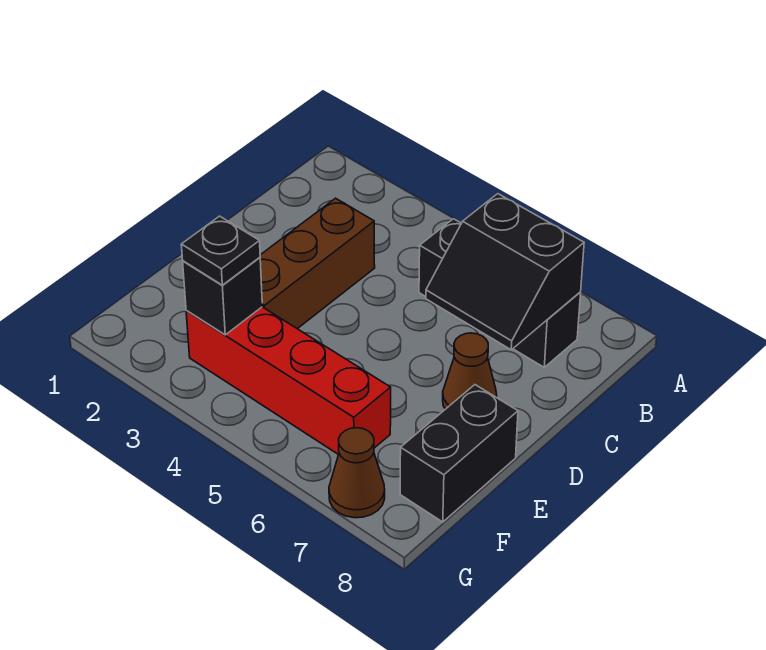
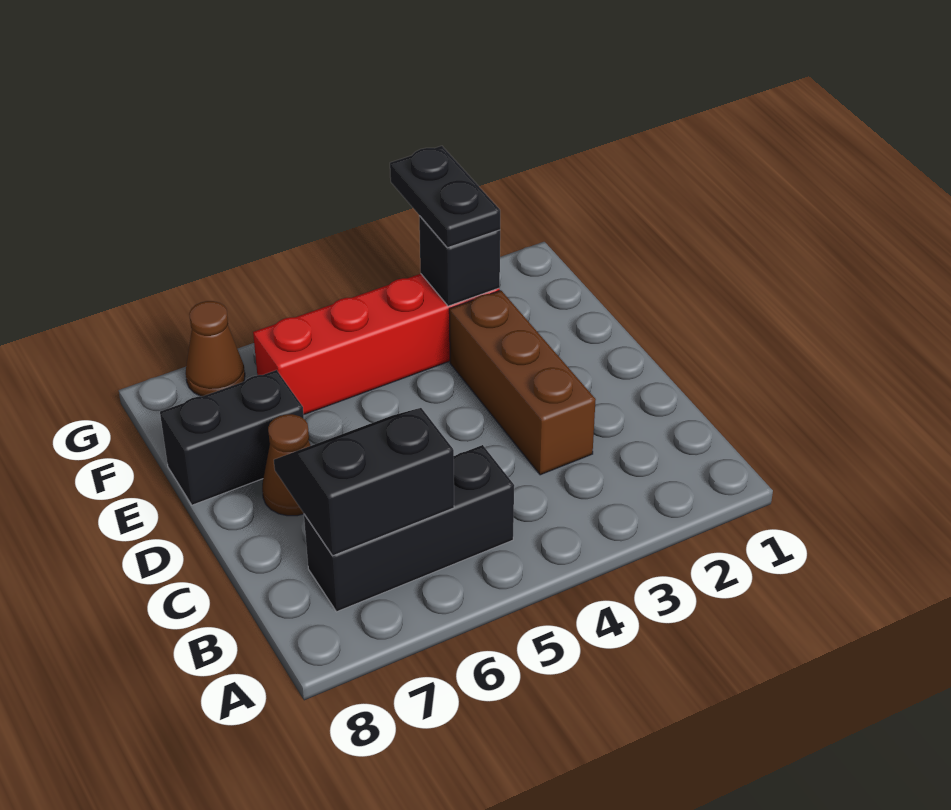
black 1x2 brick [400,385,518,522] -> black 1x2 brick turned to [160,370,304,505]
black 1x1 plate [181,216,260,285] -> black 1x2 plate [390,146,500,248]

